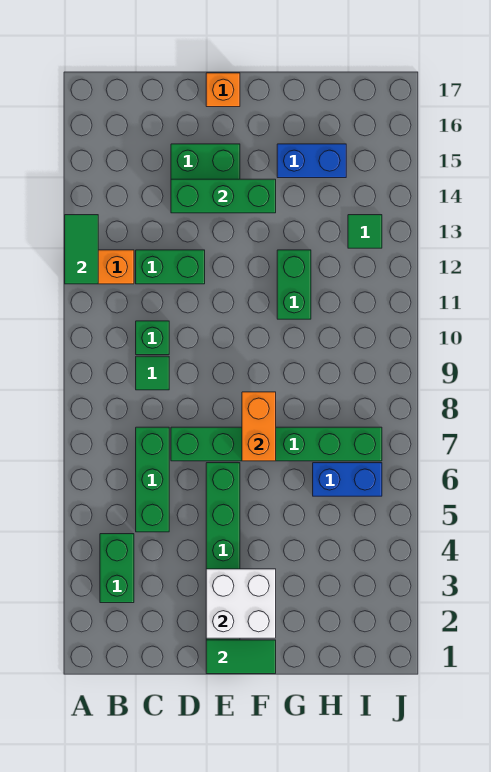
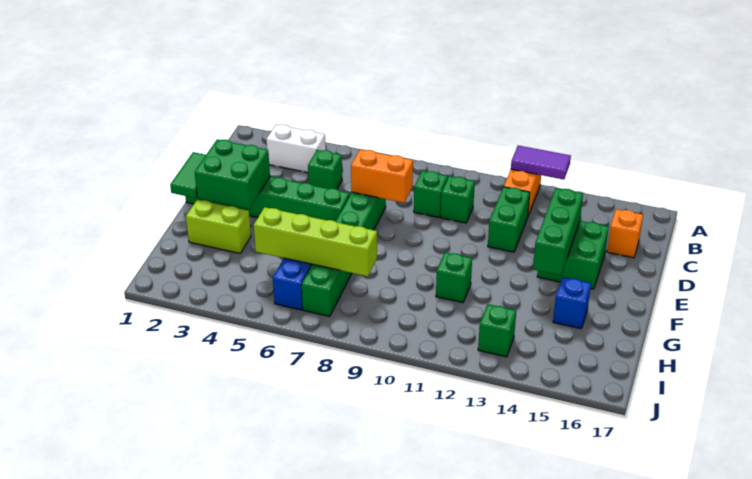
green 1x2 tile [65,215,98,284] -> purple 1x2 tile [511,145,571,180]
green 1x2 brick [100,534,134,603] -> white 1x2 brick [266,125,326,173]
green 1x3 brick [136,427,169,532] -> green 1x1 brick [308,150,342,189]
green 1x1 tile [136,356,169,390] -> green 1x1 brick [414,171,448,217]
white 2x2 brick [206,569,276,638] -> green 2x2 brick [195,139,270,209]
orange 1x1 brick [206,73,240,107] -> orange 1x1 brick moved to [607,209,643,258]
orange 1x2 brick [242,392,276,461] -> orange 1x2 brick moved to [351,150,413,203]
none -> lime 1x2 brick [186,200,251,254]
green 1x2 brick [277,250,311,319] -> green 1x1 brick [436,252,472,303]
blue 1x2 brick [277,144,346,178] -> blue 1x1 brick [553,277,591,329]
none -> lime 1x4 brick [254,207,377,276]
green 1x1 tile [348,215,382,248] -> green 1x1 brick [478,304,516,357]

